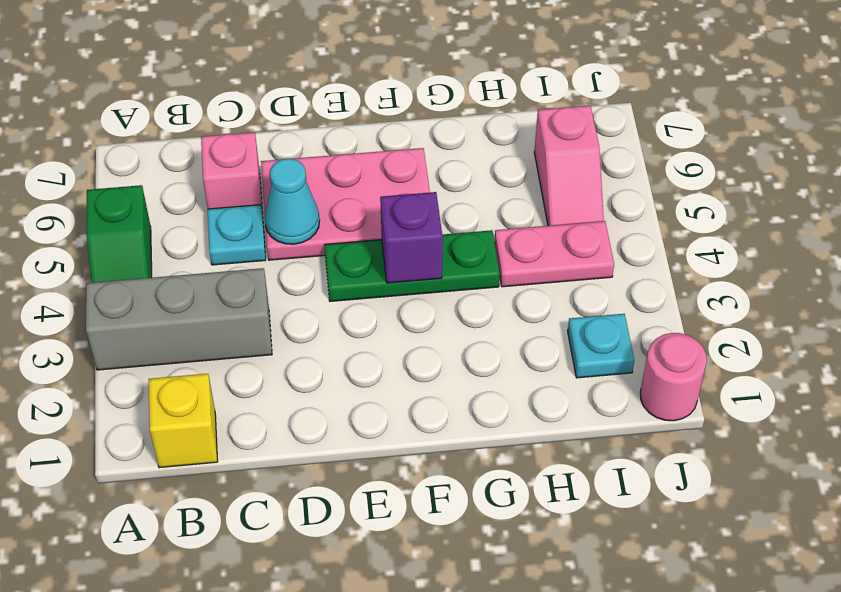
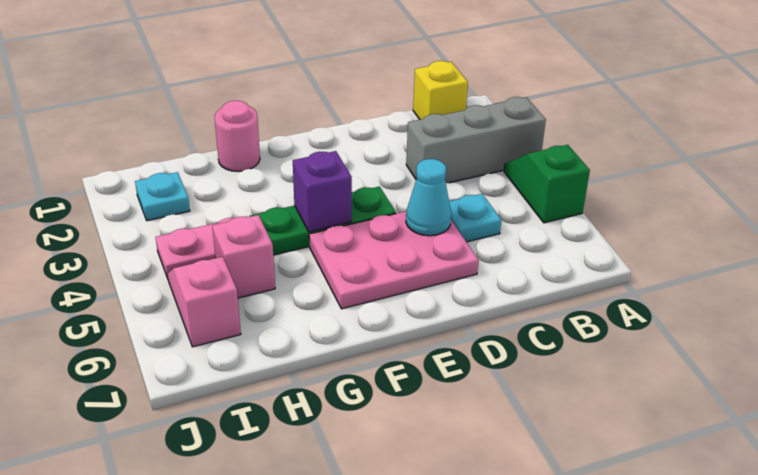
pink 1x1 brick [201,132,263,213] -> pink 1x1 brick moved to [212,215,275,298]
pink 1x1 round brick [640,333,707,421] -> pink 1x1 round brick moved to [214,101,260,171]

